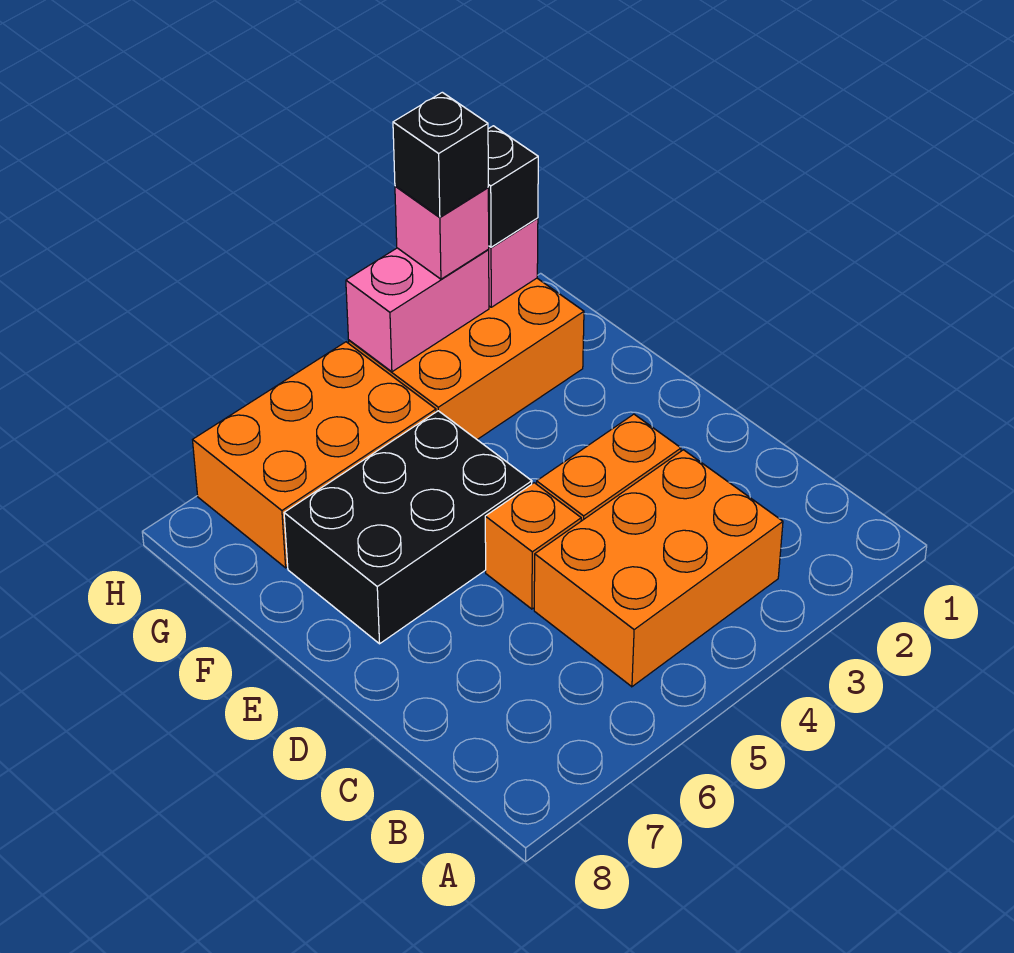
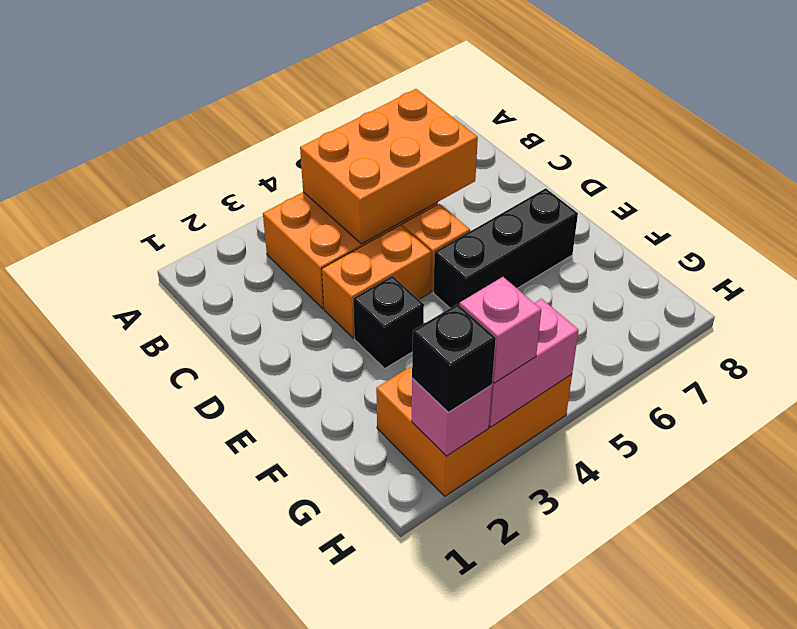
black 2x3 brick [284,411,532,644] -> black 1x3 brick [433,188,578,308]
orange 2x3 brick [193,342,436,568] -> orange 2x3 brick moved to [300,89,478,244]
black 1x1 brick [393,92,488,217] -> black 1x1 brick moved to [353,276,424,368]

